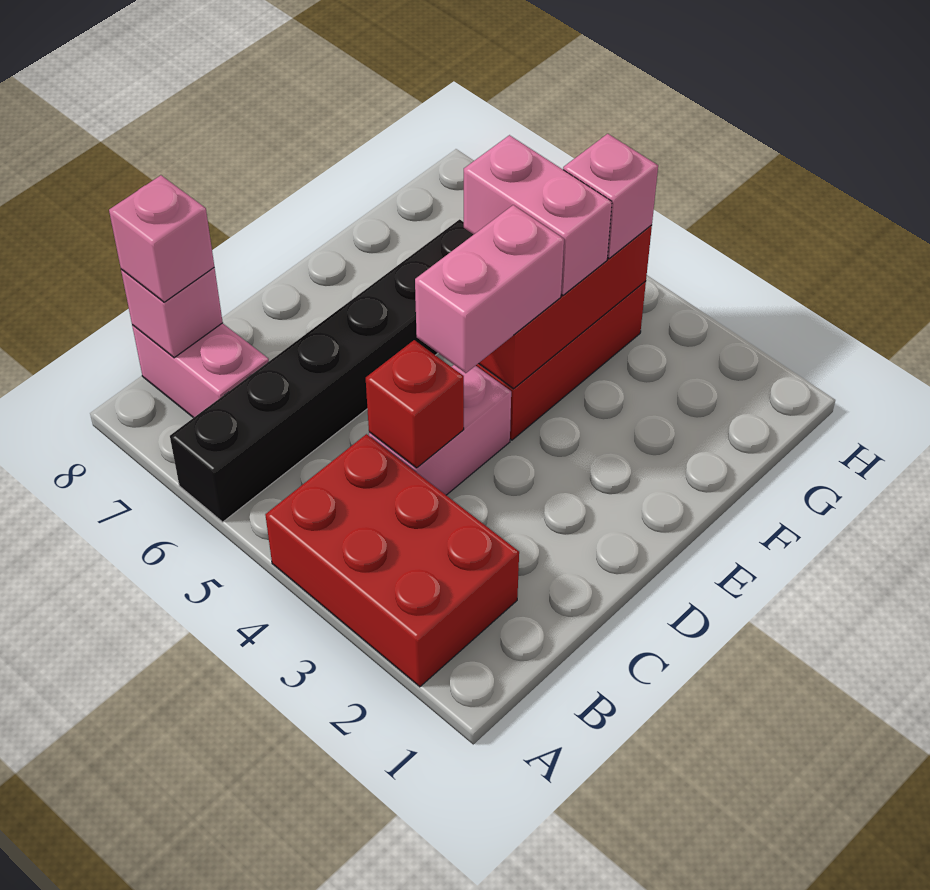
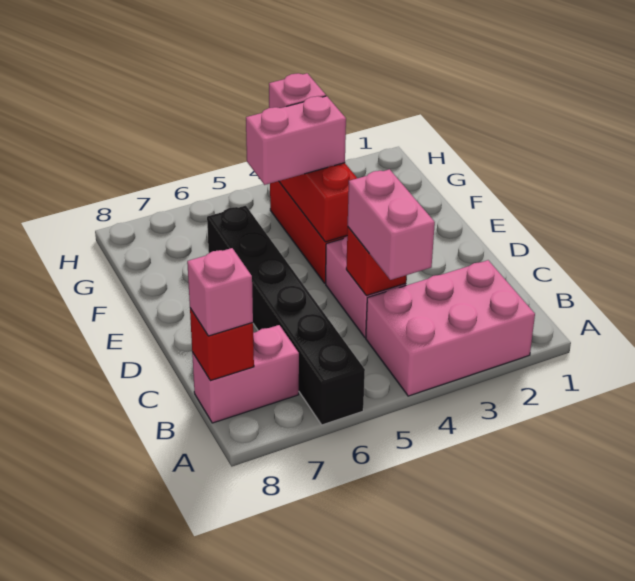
red 2x3 brick [265,434,519,687] -> pink 2x3 brick [366,260,535,396]
pink 1x1 brick [121,268,223,358] -> red 1x1 brick [190,308,254,381]
pink 1x2 brick [415,205,564,373] -> pink 1x2 brick moved to [348,169,435,280]

